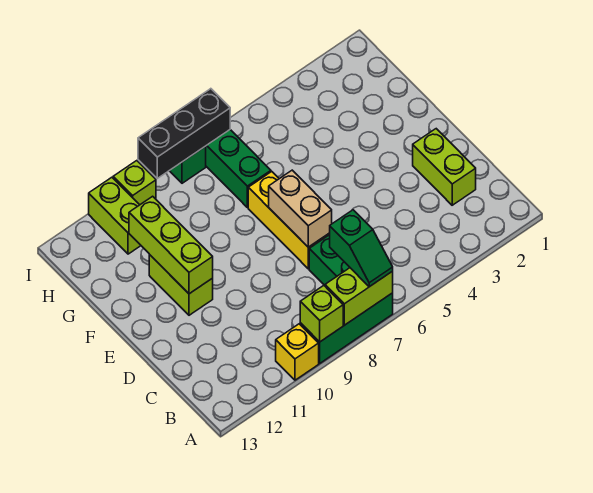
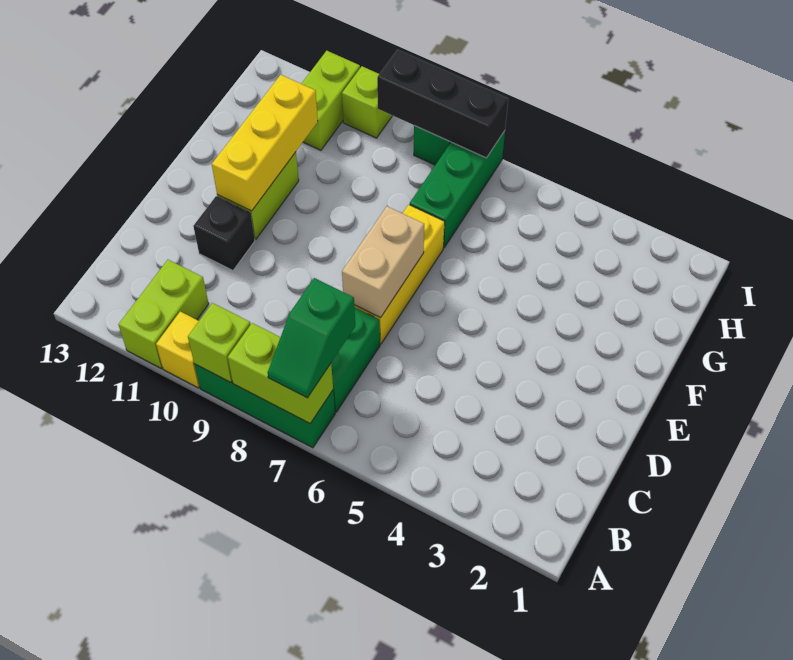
lime 1x2 brick [413,129,476,205] -> lime 1x2 brick moved to [119,260,209,368]
none -> black 1x1 brick [193,196,255,270]
lime 1x3 brick [129,196,213,294] -> yellow 1x3 brick [212,75,318,211]

